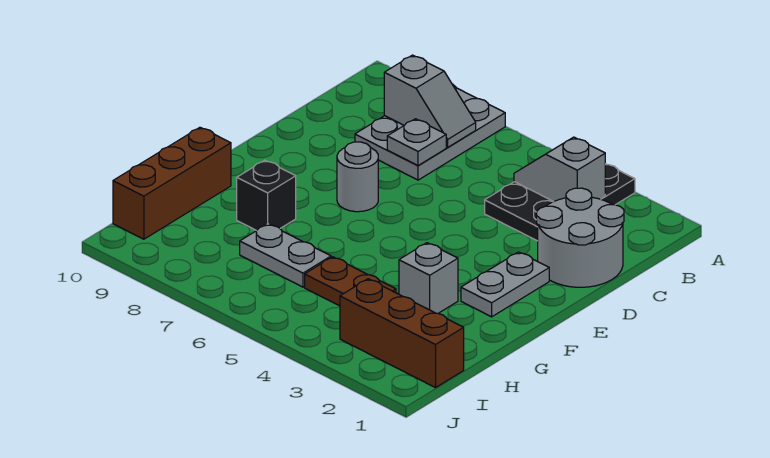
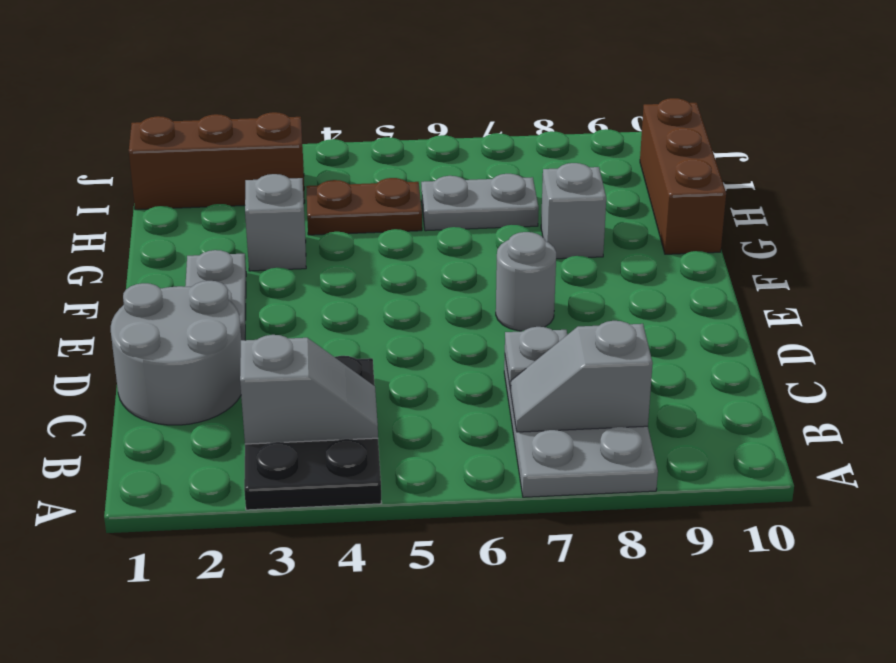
black 1x1 brick [237,160,296,231] -> grey 1x1 brick [541,163,606,259]

